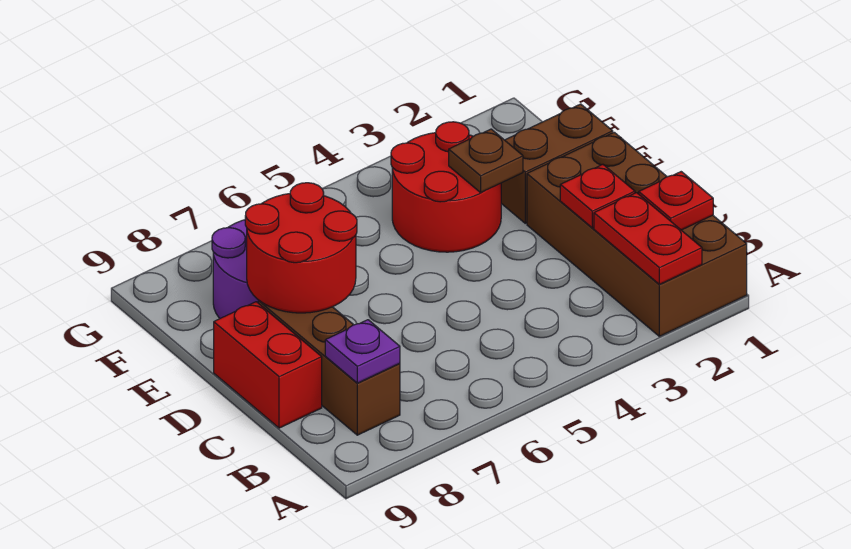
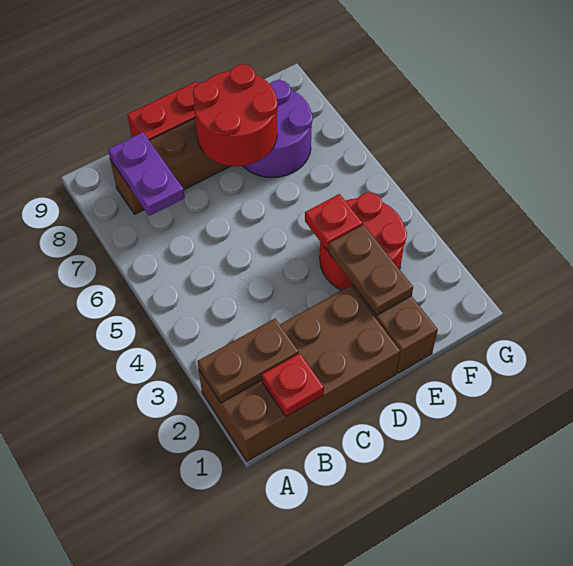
red 1x2 plate [594,193,702,284] -> brown 1x2 plate [197,319,299,403]
purple 1x1 plate [325,320,400,383] -> purple 1x2 plate [108,132,185,216]
red 1x1 plate [560,165,635,228] -> red 1x1 plate moved to [305,194,363,251]
brown 1x1 plate [449,129,523,192] -> brown 1x2 plate [328,225,413,315]

